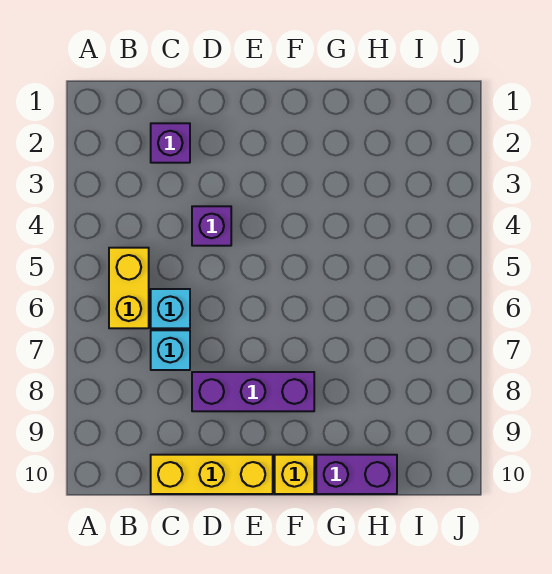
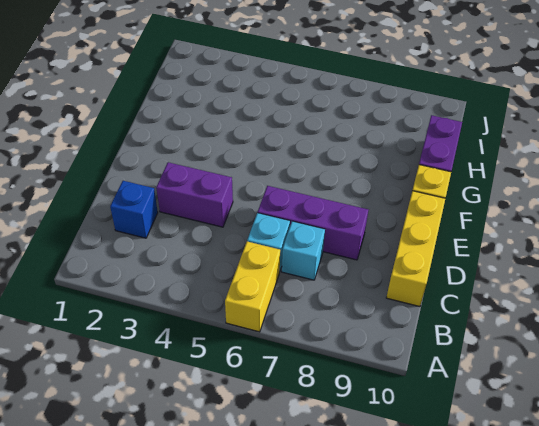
yellow 1x2 brick [109,248,149,328] -> yellow 1x2 brick turned to [225,241,280,332]
purple 1x1 brick [151,123,190,163] -> blue 1x1 brick [110,181,158,238]
purple 1x1 brick [192,206,231,246] -> purple 1x2 brick [156,162,233,227]
purple 1x3 brick [192,372,314,411] -> purple 1x3 brick turned to [258,186,368,260]

